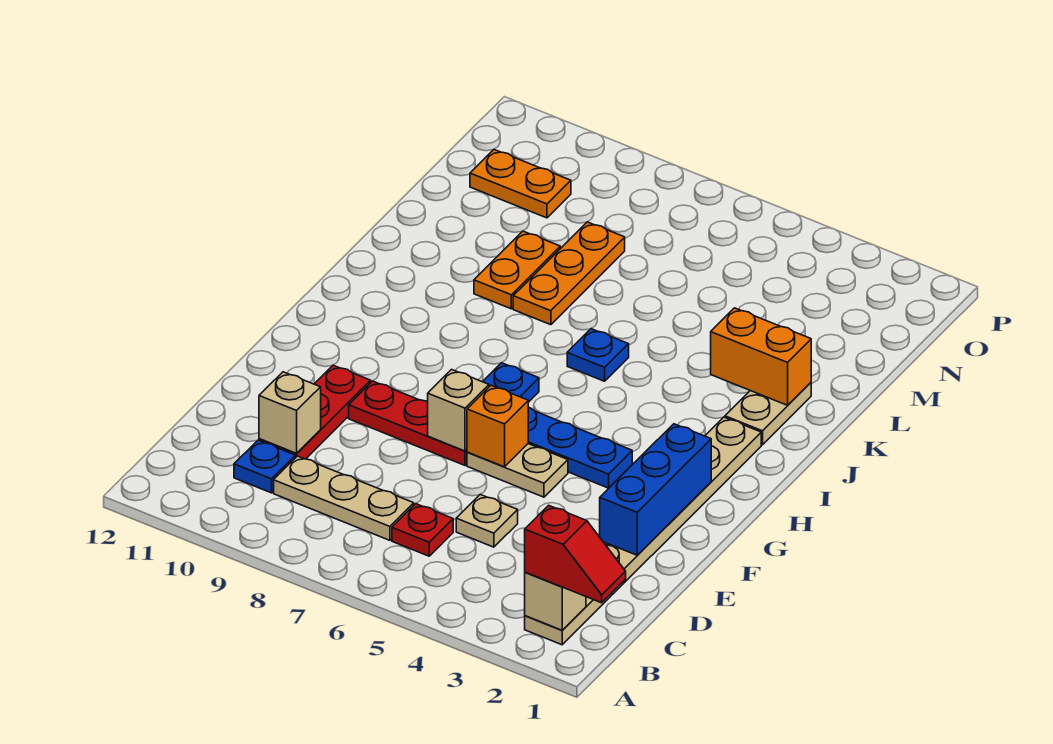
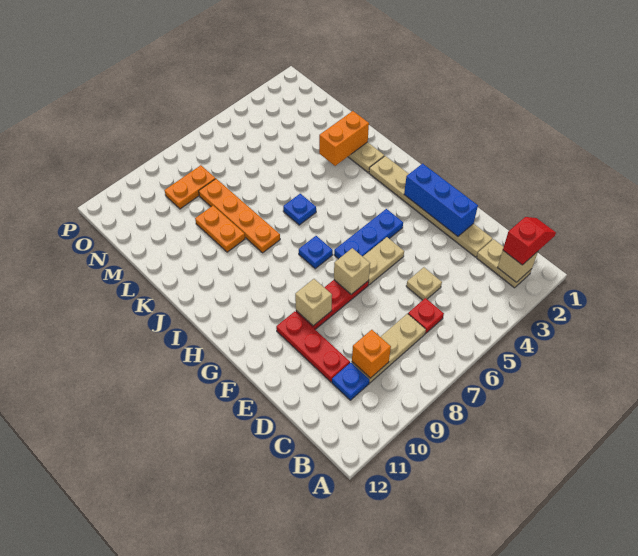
tan 1x1 brick [259,372,321,453] -> tan 1x1 brick moved to [295,279,332,326]
orange 1x1 brick [467,385,528,467] -> orange 1x1 brick moved to [352,330,391,378]
orange 1x3 plate [513,222,625,325] -> orange 1x4 plate [199,179,280,253]
orange 1x2 plate [470,150,571,218] -> orange 1x2 plate moved to [164,165,216,209]

